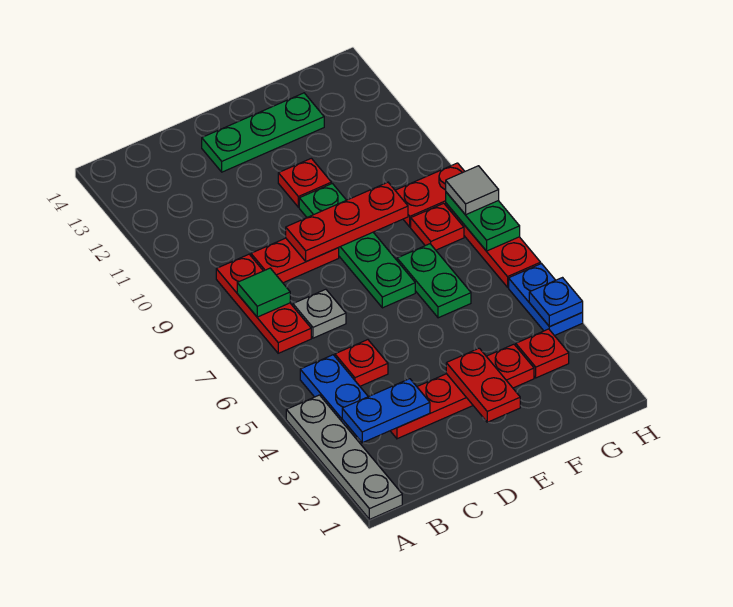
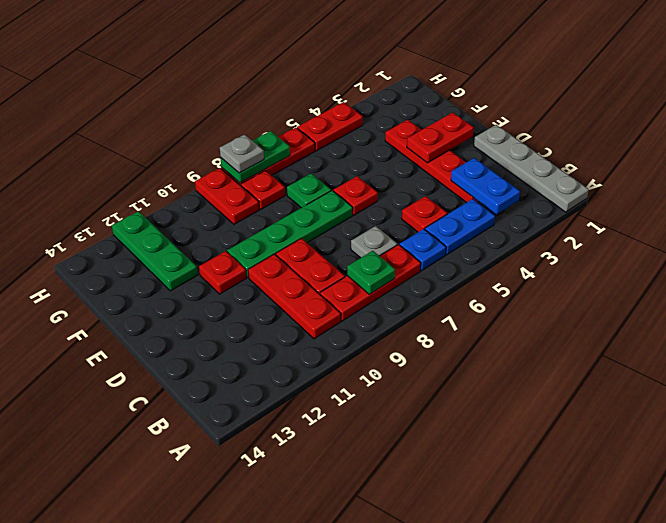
grey 1x4 plate [286,395,402,519] -> grey 1x4 plate turned to [474,125,589,212]
green 1x1 tile [237,268,290,317] -> green 1x1 plate [347,251,395,294]
red 1x3 plate [286,182,408,262] -> red 1x3 plate moved to [248,254,341,339]
green 1x3 plate [202,93,324,172] -> green 1x3 plate moved to [112,211,198,291]
green 1x2 plate [397,244,471,318] -> green 1x1 plate [287,173,331,208]
red 1x1 plate [516,329,569,378] -> red 1x1 plate moved to [333,176,378,215]
blue 1x2 plate [509,264,583,336] -> red 1x2 plate [297,102,363,151]
blue 1x1 plate [529,278,583,327] -> blue 1x1 plate moved to [400,229,446,271]
grey 1x1 tile [446,166,499,215] -> grey 1x1 plate [220,135,264,173]

